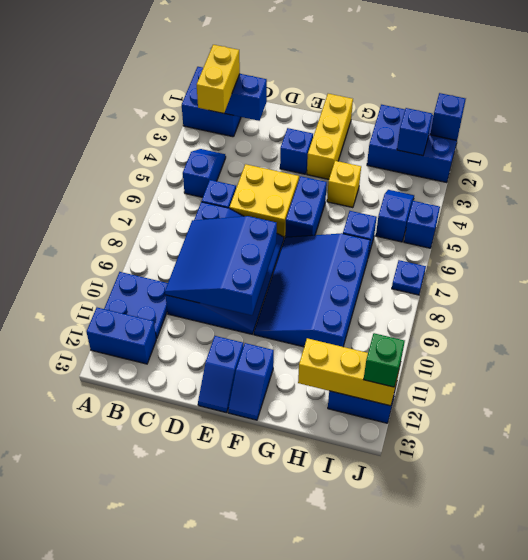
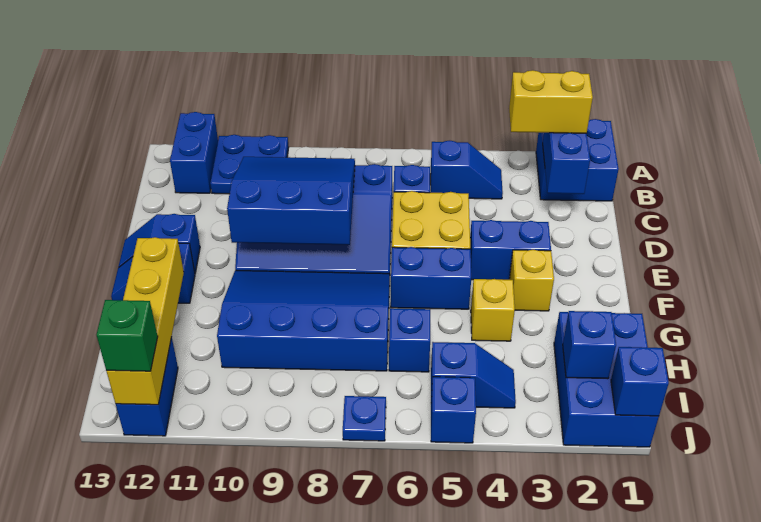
blue 1x1 brick [280,128,313,174] -> blue 1x2 brick [470,220,551,280]
yellow 1x3 brick [307,94,353,179] -> yellow 1x1 brick [509,250,554,311]
yellow 1x3 brick [298,338,400,406] -> yellow 1x4 brick [107,237,184,405]

